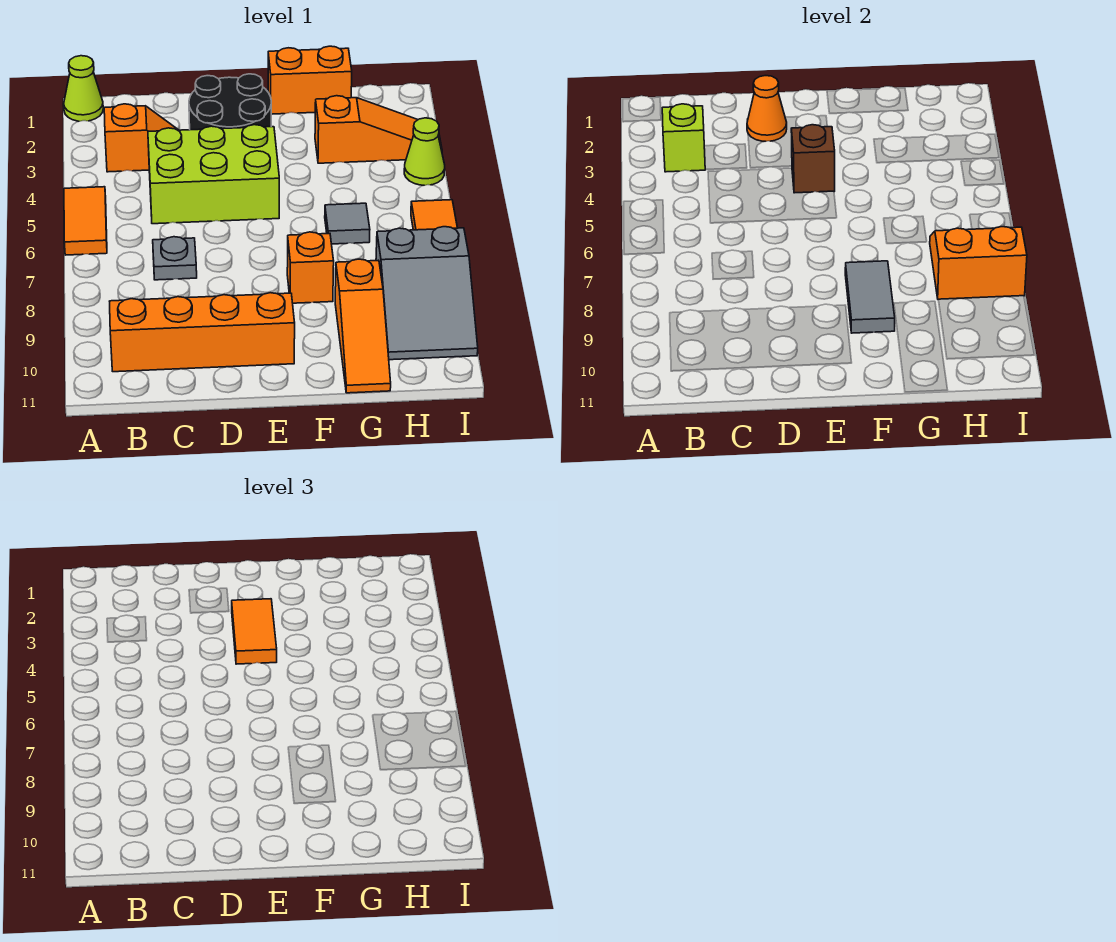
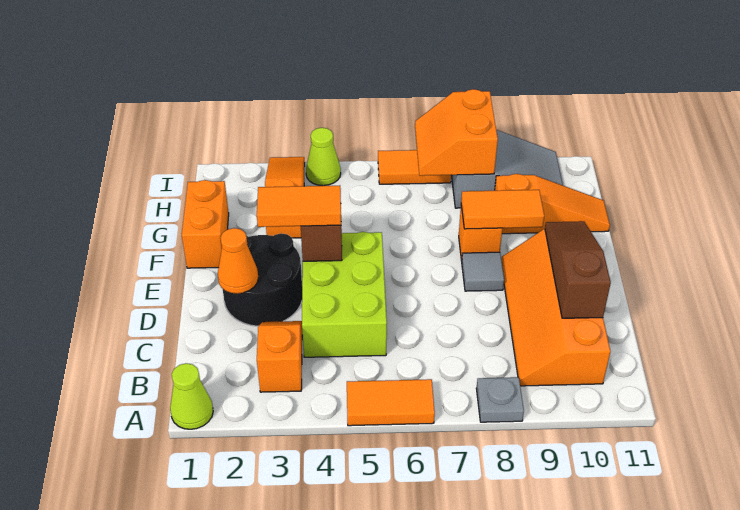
lime 1x1 brick [662,104,705,172] -> none
grey 1x1 plate [153,237,197,280] -> grey 1x1 plate moved to [476,377,524,422]
none -> brown 1x3 slope [545,221,611,318]
grey 1x2 tile [845,261,895,333] -> orange 1x2 tile [461,190,544,229]
grey 1x1 tile [325,203,370,244] -> grey 1x1 tile moved to [462,252,504,291]

